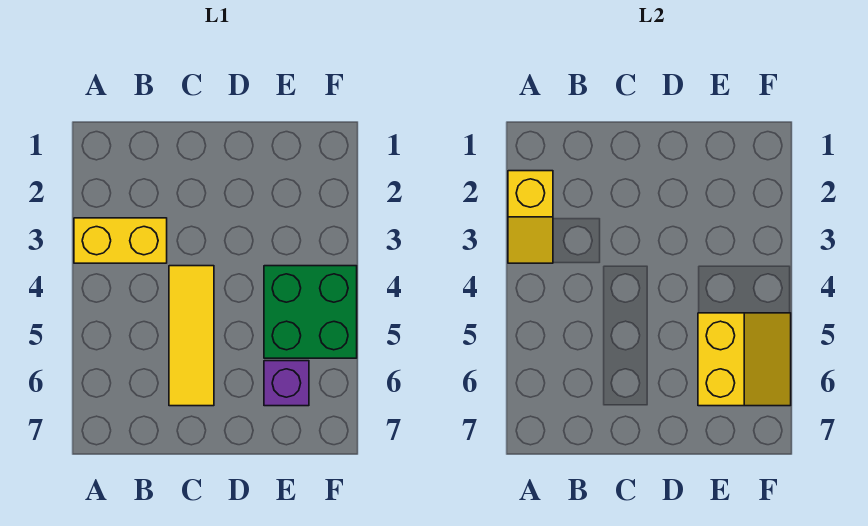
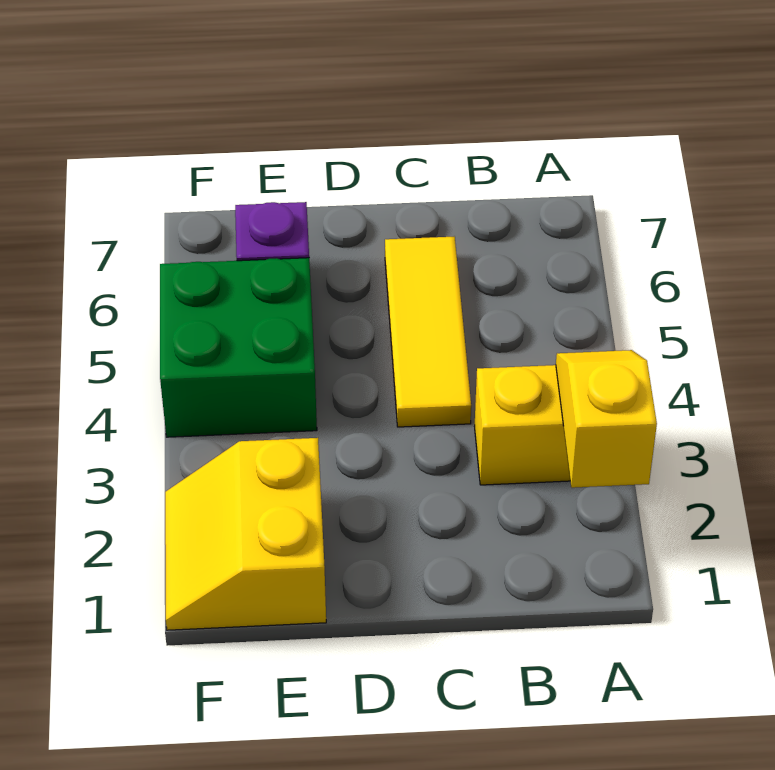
yellow 2x2 slope [698,313,791,406] -> yellow 2x2 slope moved to [165,438,326,630]

